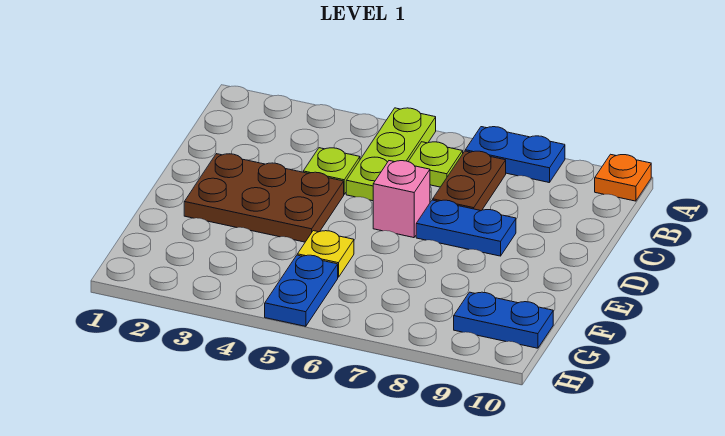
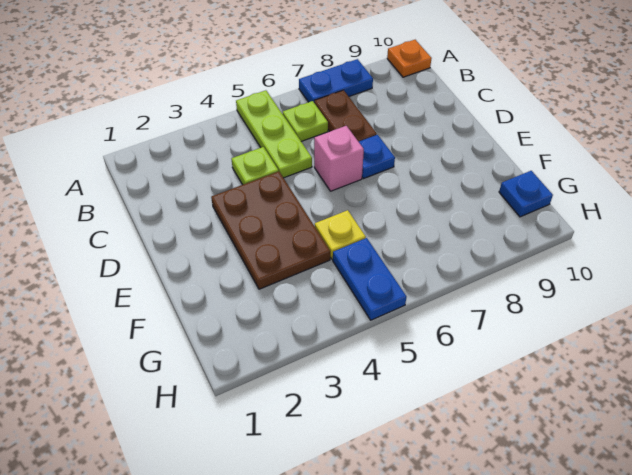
brown 2x3 plate [184,154,344,242] -> brown 2x3 plate turned to [211,171,330,289]
blue 1x2 plate [416,200,516,256] -> blue 1x1 plate [359,135,395,179]
blue 1x2 plate [454,292,553,348] -> blue 1x1 plate [499,171,553,217]

